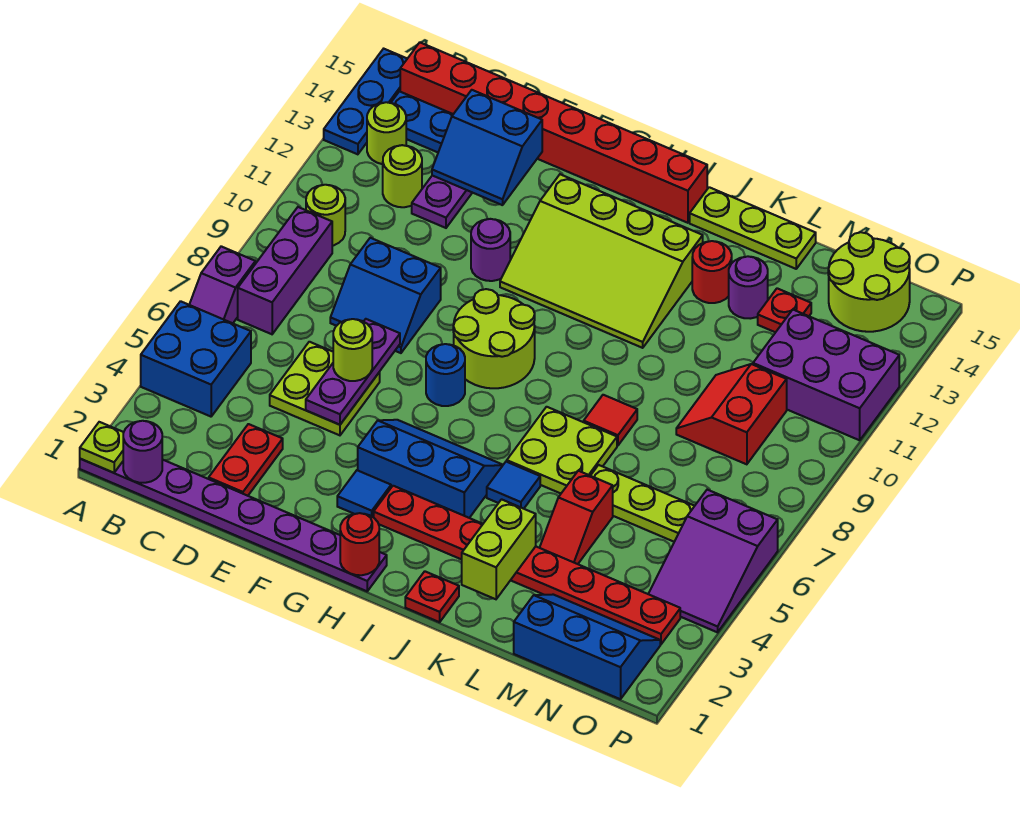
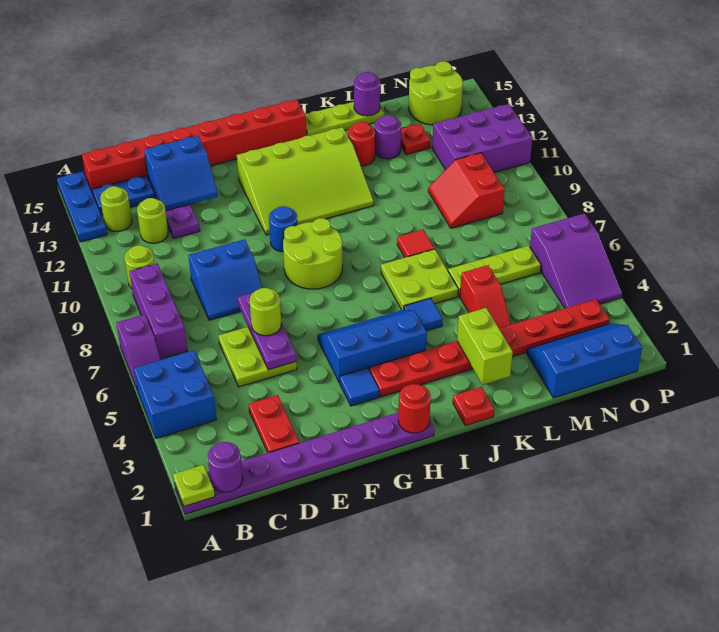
purple 1x1 round brick [471,219,510,281] -> purple 1x1 round brick moved to [354,72,380,116]
blue 1x1 round brick [426,344,465,406] -> blue 1x1 round brick moved to [269,206,298,252]

